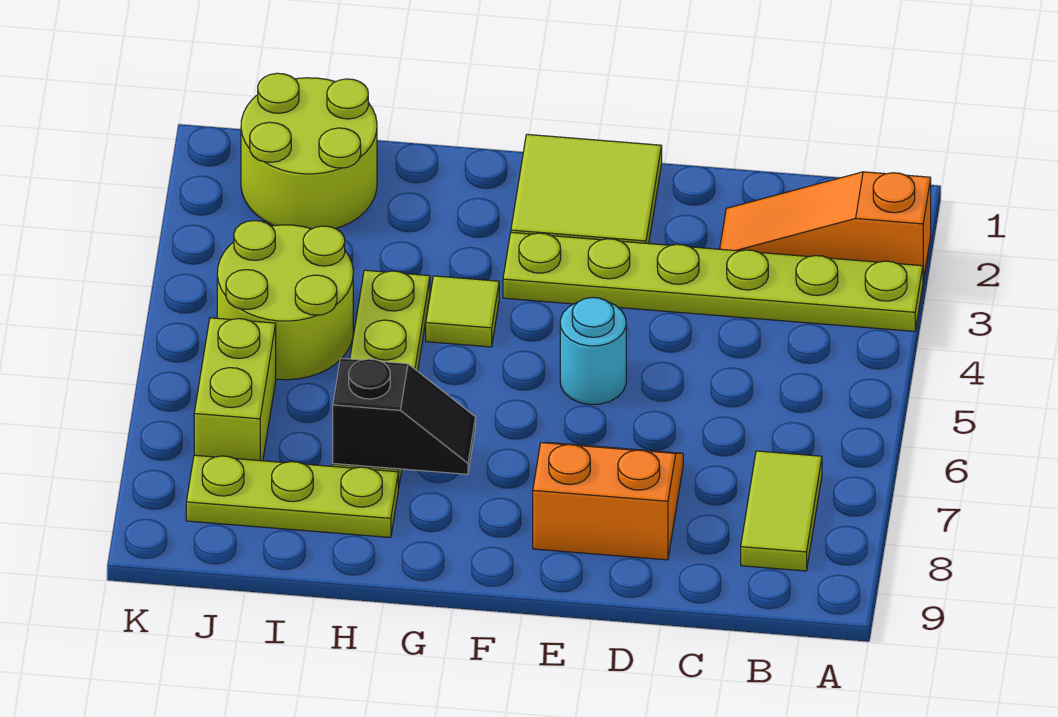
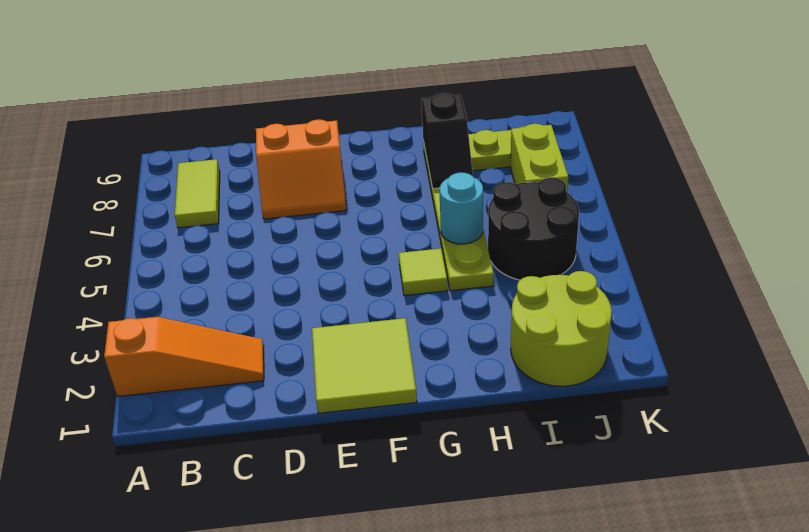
lime 1x6 plate [503,233,923,331] -> none
cyan 1x1 round brick [560,298,626,405] -> cyan 1x1 round brick moved to [440,172,483,244]
black 1x2 slope [333,358,476,474] -> black 1x2 slope turned to [421,93,473,189]
lime 2x2 round brick [217,221,353,380] -> black 2x2 round brick [488,178,579,280]

